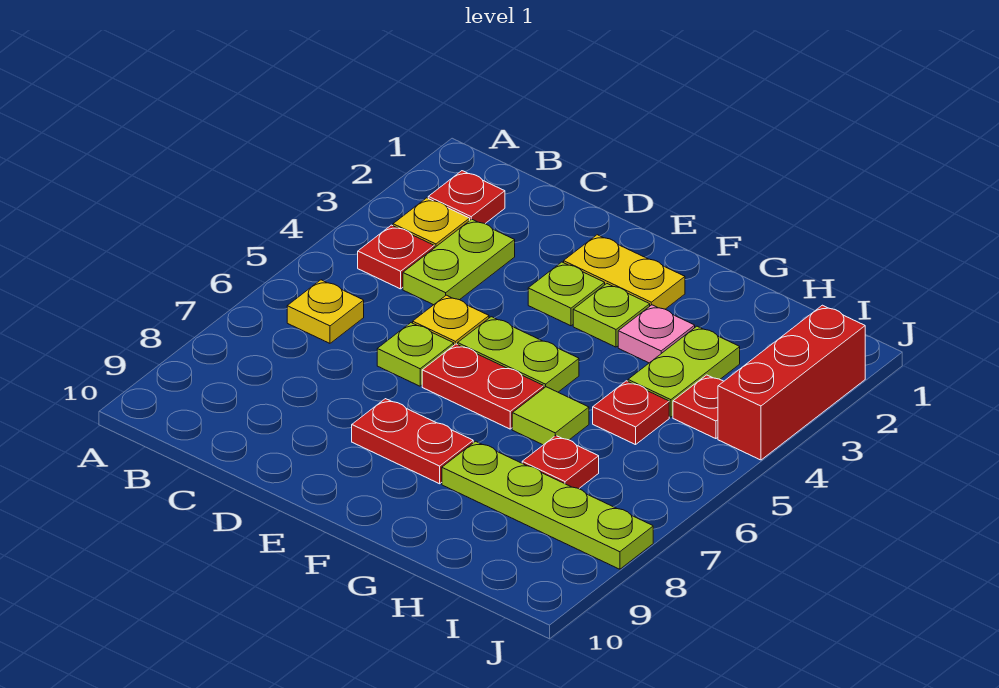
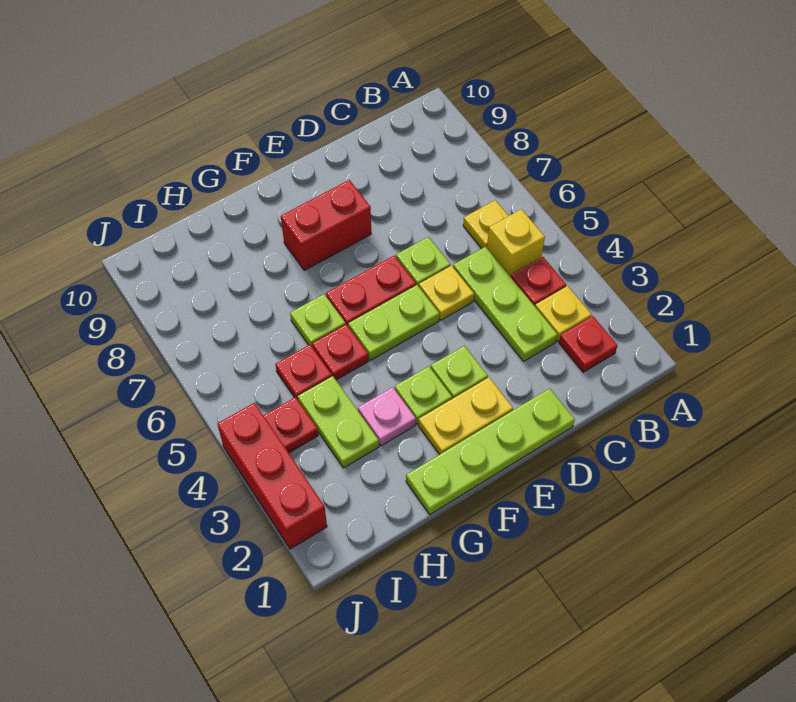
none -> yellow 1x1 brick [487,209,545,277]
lime 1x2 plate [403,219,515,305] -> lime 1x3 plate [453,247,558,361]
red 1x2 plate [352,399,473,484] -> red 1x2 brick [281,180,371,270]
lime 1x1 tile [512,387,589,445] -> lime 1x1 plate [290,294,346,346]
lime 1x4 plate [442,441,653,569] -> lime 1x4 plate moved to [406,388,575,514]
red 1x1 plate [522,436,599,489] -> red 1x1 plate moved to [312,324,369,380]

